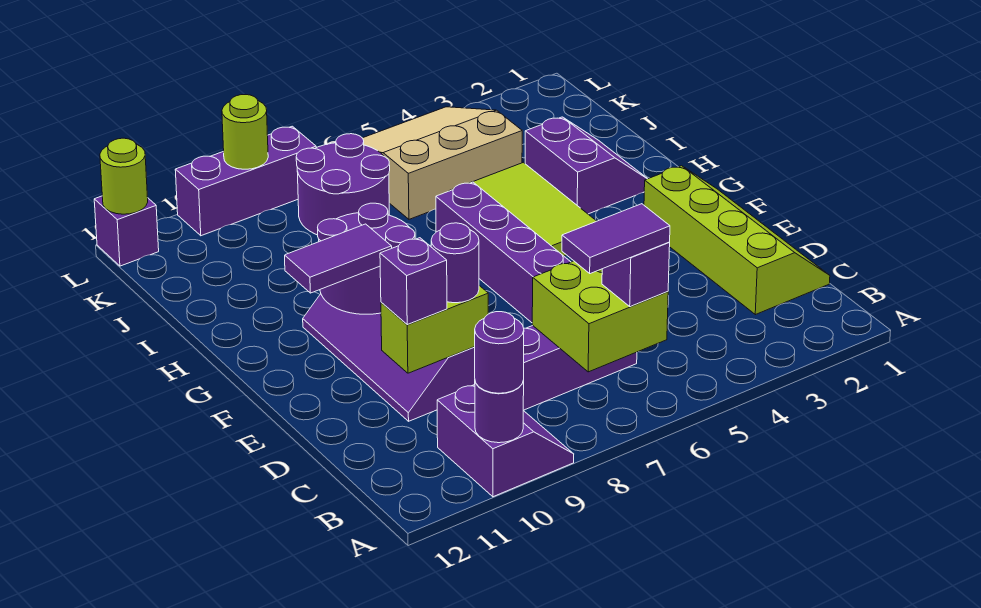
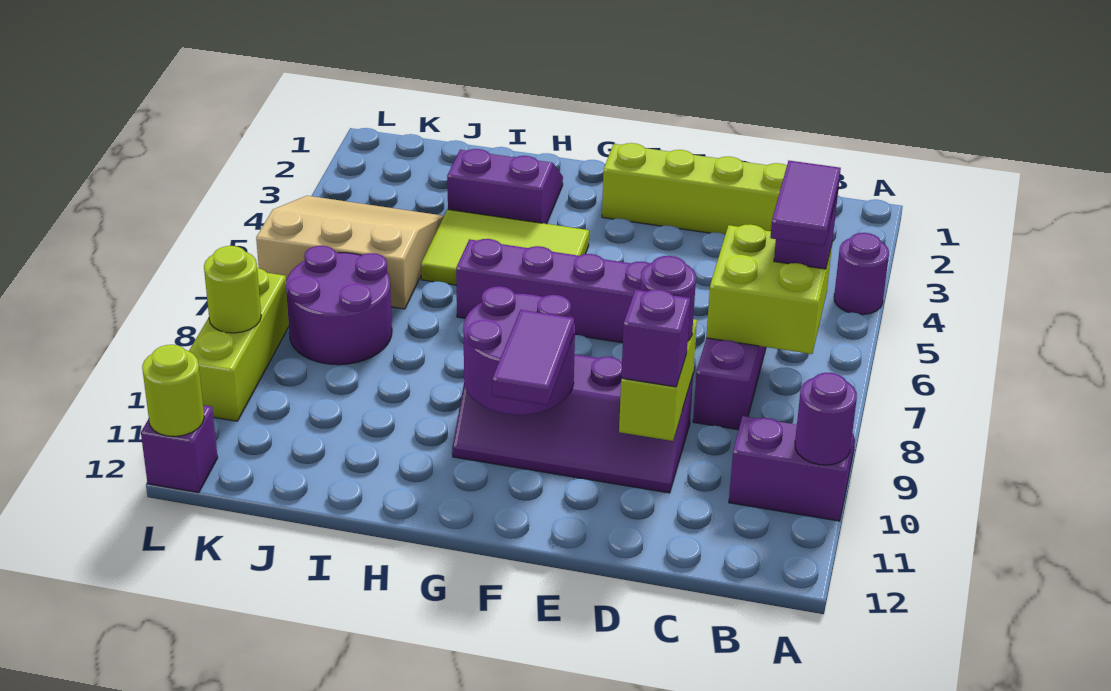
purple 1x1 round brick [475,312,524,393] -> purple 1x1 round brick moved to [834,233,889,315]
tan 3x3 slope [363,107,522,219] -> tan 3x3 slope turned to [256,196,444,309]
purple 1x3 brick [175,126,316,236] -> lime 1x3 brick [189,268,289,421]

